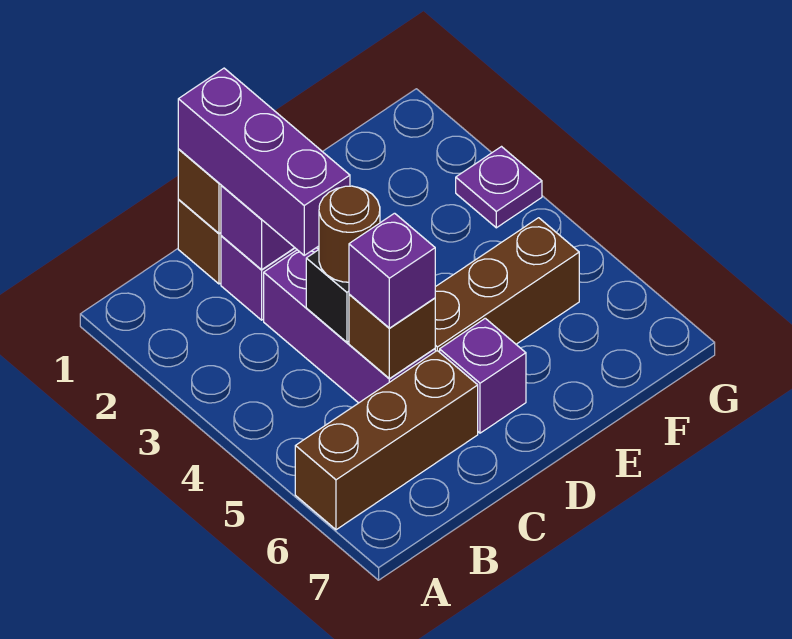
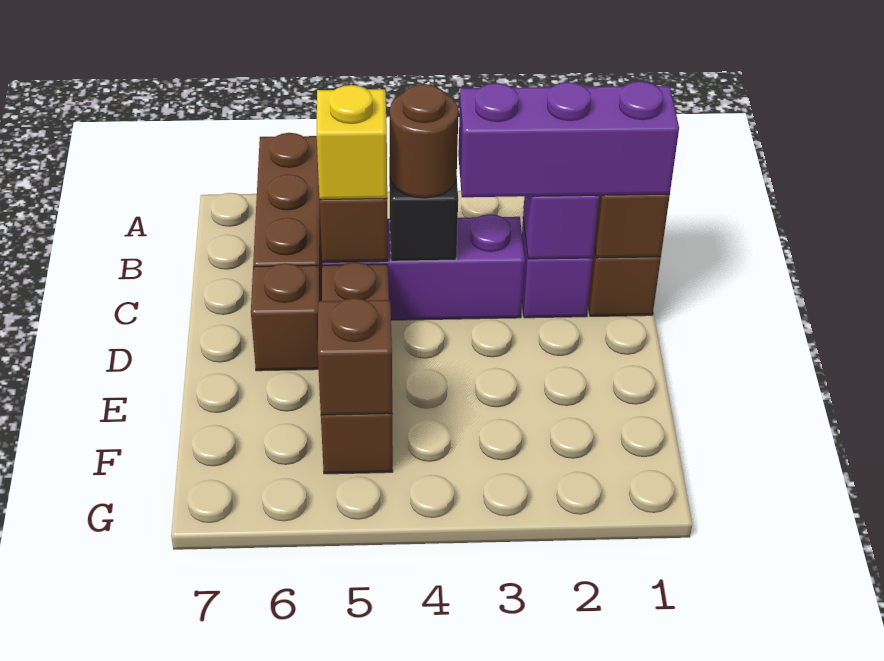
purple 1x1 brick [349,213,435,328] -> yellow 1x1 brick [317,85,387,200]
purple 1x1 brick [440,318,526,433] -> brown 1x1 brick [251,263,321,371]
none -> brown 1x1 brick [318,298,392,415]
purple 1x1 plate [456,147,542,228] -> none

